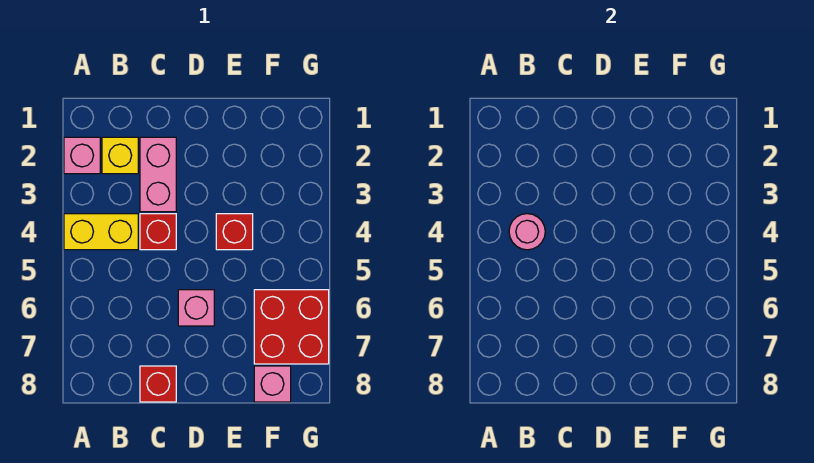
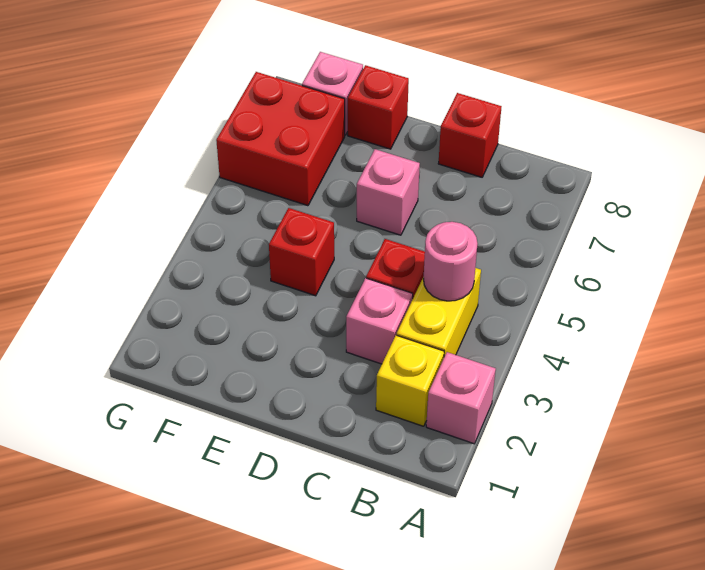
yellow 1x2 brick [64,214,138,250] -> yellow 1x2 brick turned to [397,268,481,357]
pink 1x2 brick [140,137,176,212] -> pink 1x1 brick [346,278,413,364]
none -> red 1x1 brick [348,65,409,149]

